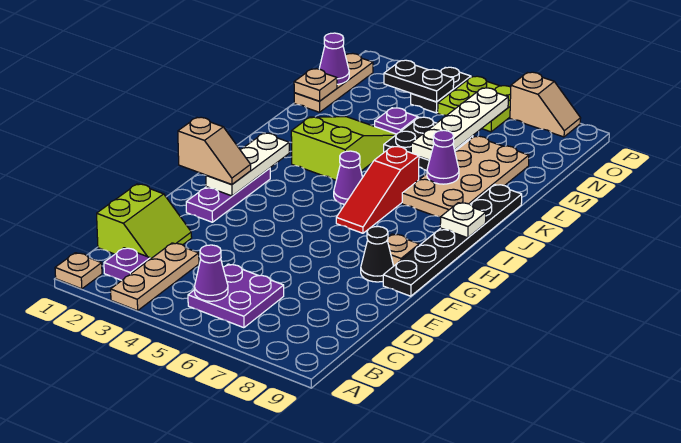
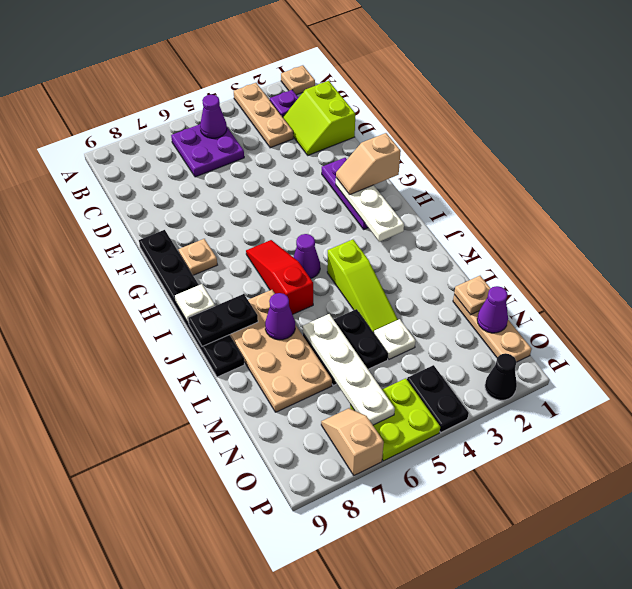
black 1x1 cone [361,226,393,282] -> black 1x1 cone moved to [485,353,517,400]
lime 2x3 slope [291,117,397,180] -> lime 1x3 slope [327,240,398,332]
purple 1x1 plate [375,108,418,134] -> white 1x1 plate [374,319,416,359]
black 1x2 plate [384,60,454,102] -> black 1x2 plate moved to [188,294,258,346]
tan 1x2 slope [510,72,581,137] -> tan 1x2 slope turned to [321,408,384,475]

